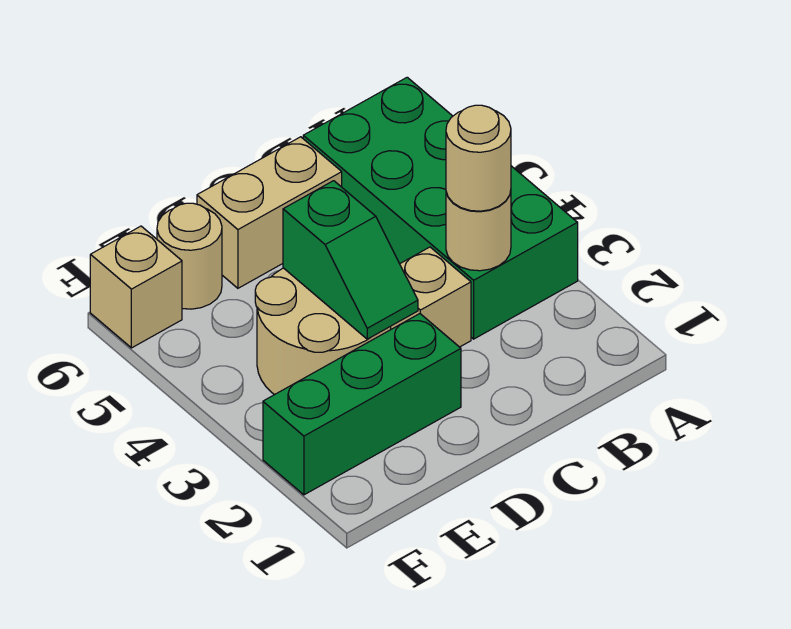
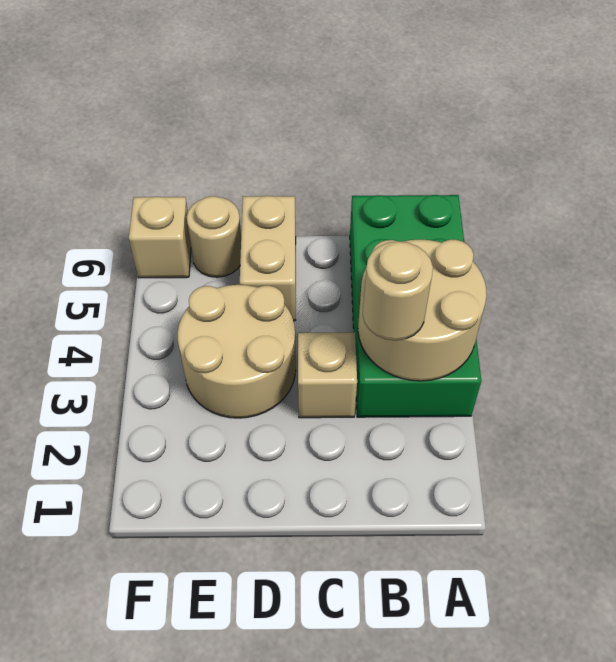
tan 1x1 round brick [446,191,511,271] -> tan 2x2 round brick [358,239,487,381]
tan 1x2 brick [197,137,342,288] -> tan 1x2 brick turned to [240,196,296,321]
green 1x3 brick [263,314,461,495] -> none
green 1x2 slope [283,181,418,339] -> none

